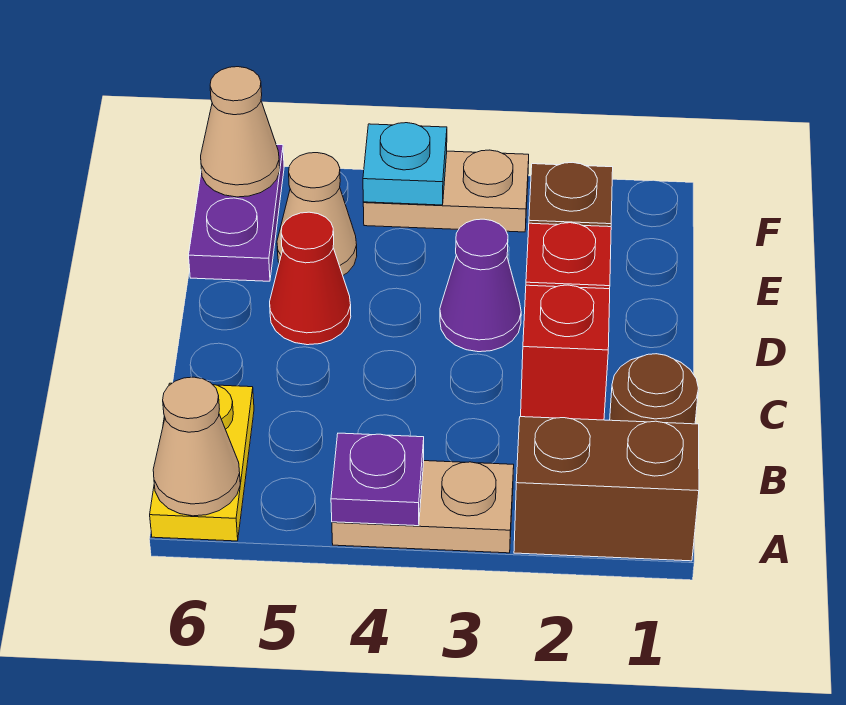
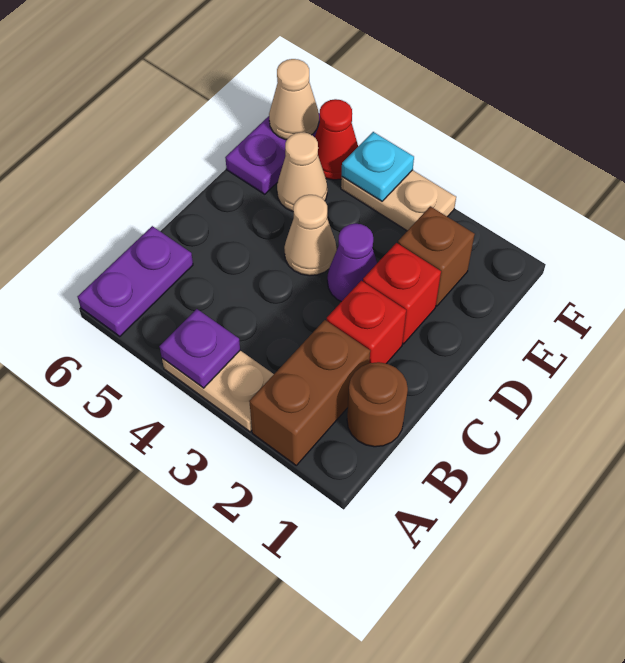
brown 1x2 brick [514,417,699,561] -> brown 1x2 brick turned to [249,320,370,465]
yellow 1x2 plate [150,383,254,541] -> purple 1x2 plate [77,226,193,336]
tan 1x1 cone [153,377,240,516] -> tan 1x1 cone moved to [284,195,337,276]
red 1x1 cone [270,212,351,345] -> red 1x1 cone moved to [315,99,358,180]

